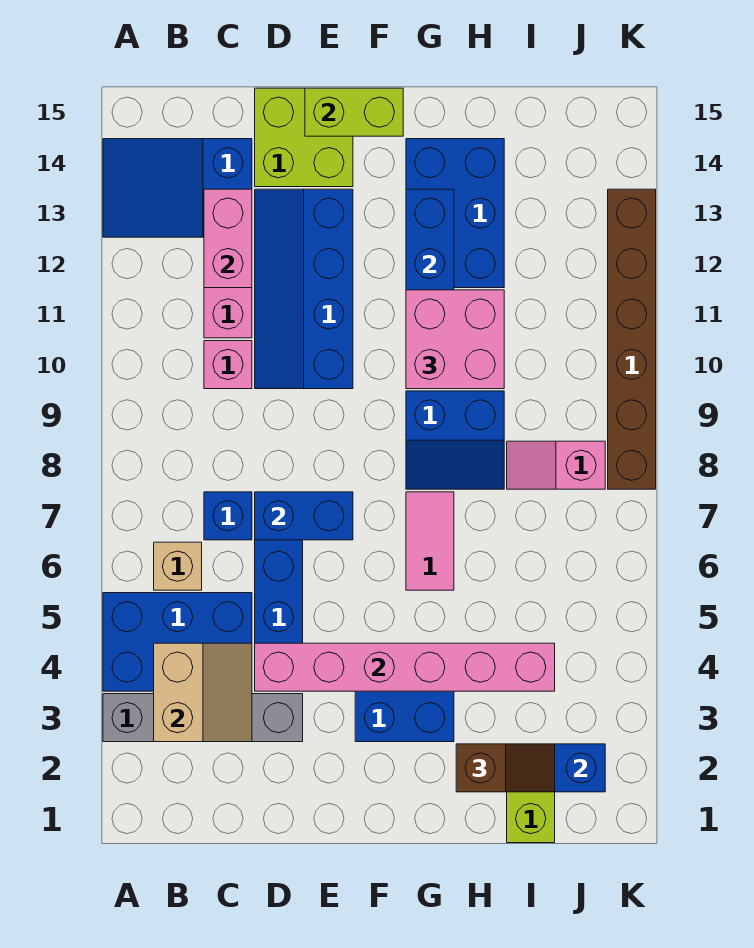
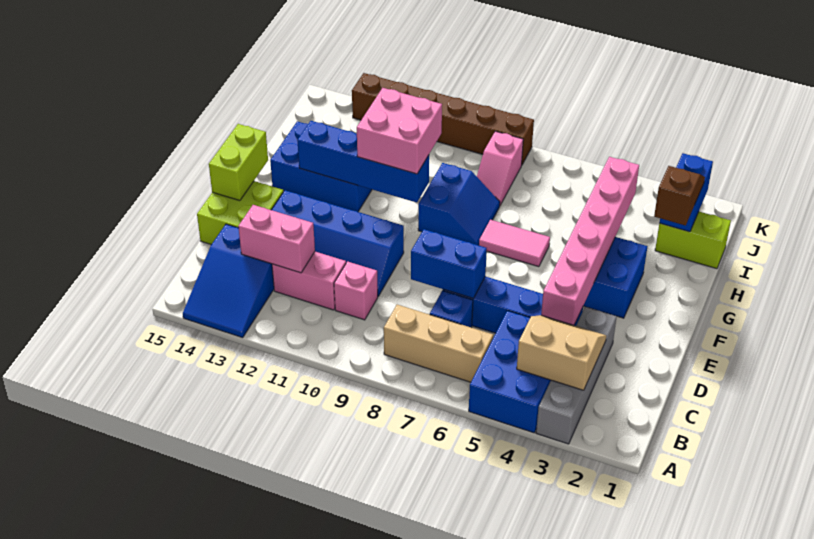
tan 1x1 brick [154,542,202,590] -> tan 1x3 brick [384,305,493,382]
blue 1x2 brick [255,492,353,540] -> blue 1x2 brick turned to [411,229,487,298]

